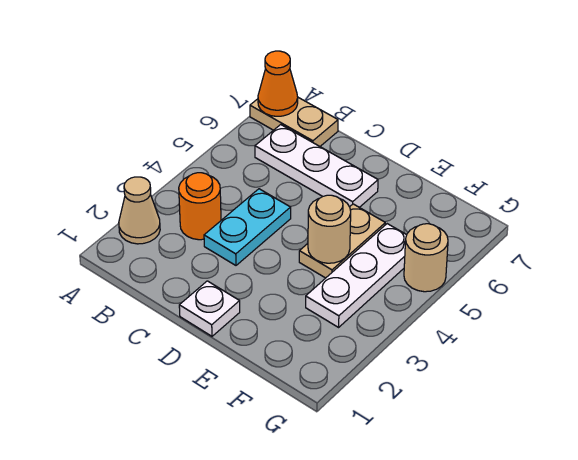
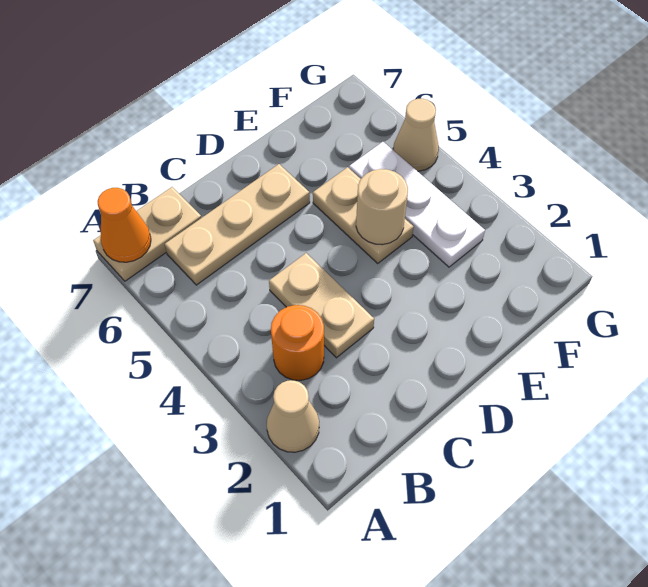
white 1x3 plate [255,125,378,207] -> tan 1x3 plate [165,164,310,285]
cyan 1x2 plate [204,189,291,265] -> tan 1x2 plate [269,253,374,358]
white 1x1 plate [179,281,240,336] -> none
tan 1x1 round brick [404,224,448,292] -> tan 1x1 cone [393,99,439,171]

